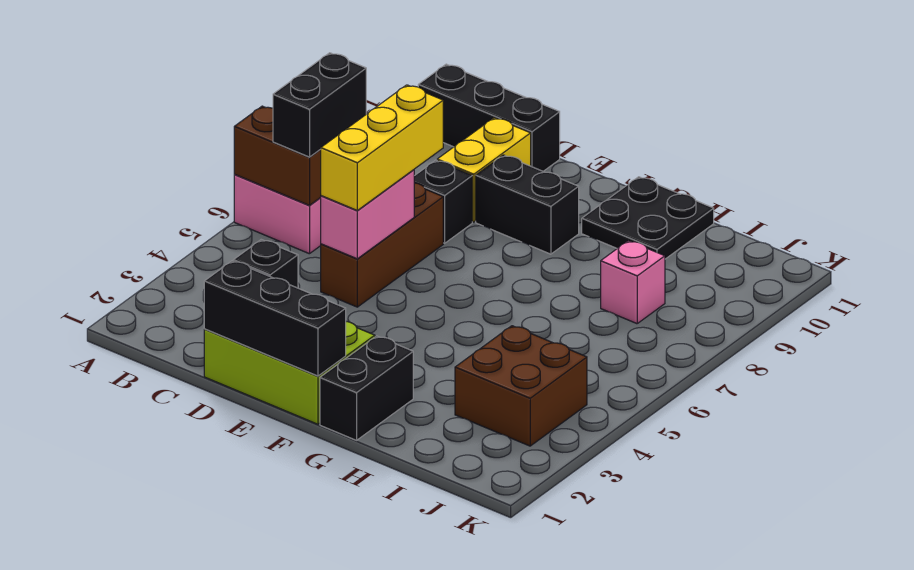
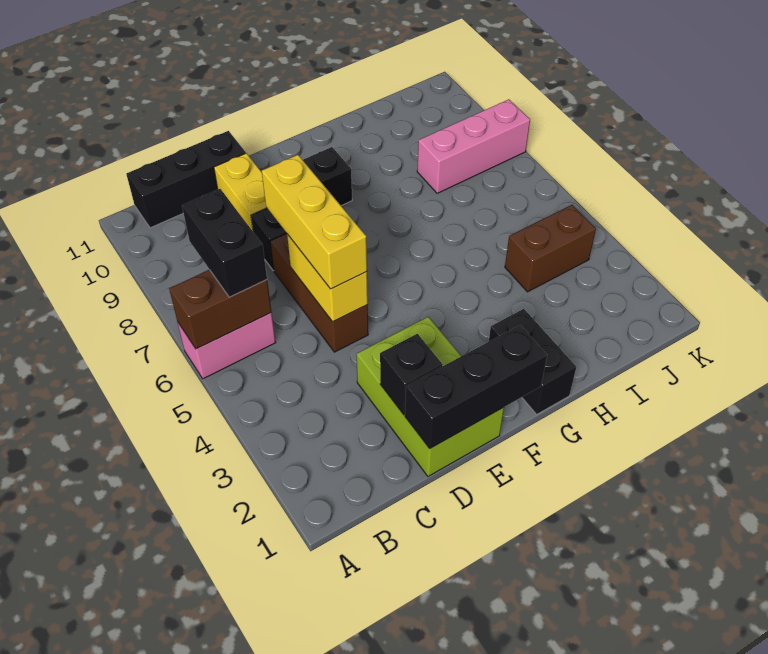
lime 2x3 brick [204,322,375,424] -> lime 2x3 brick turned to [357,317,504,476]
pink 1x2 brick [321,170,414,259] -> yellow 1x2 brick [287,234,368,322]
black 2x2 plate [582,177,714,259] -> none
brown 2x2 brick [455,326,587,446] -> brown 1x2 brick [505,205,596,292]
pink 1x1 brick [601,241,665,324] -> pink 1x3 brick [417,99,530,193]

